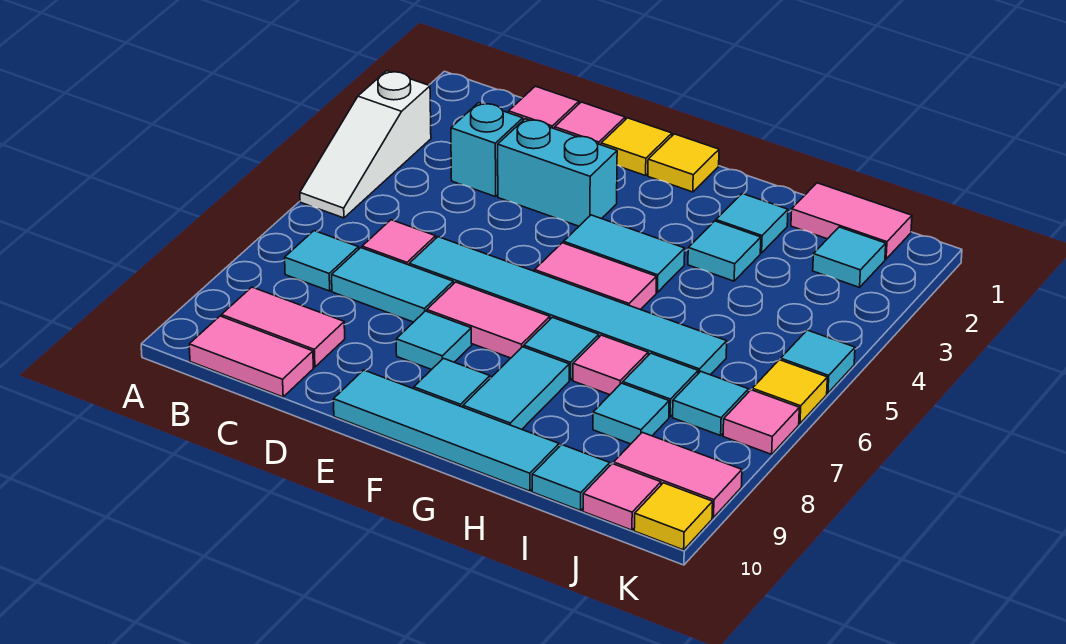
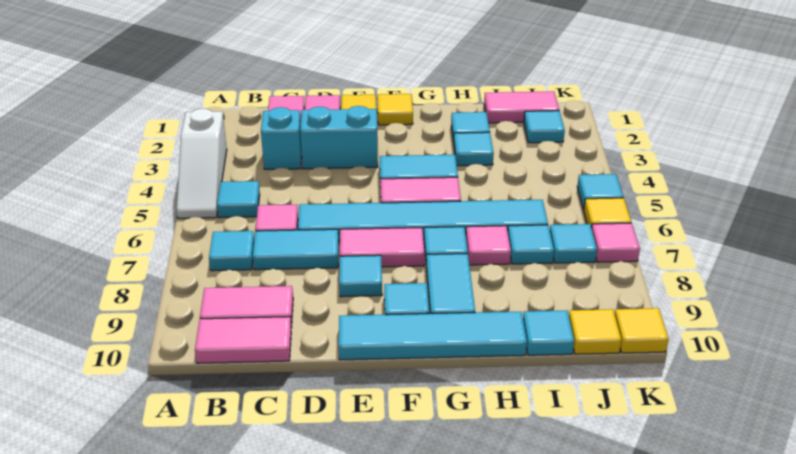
cyan 1x1 tile [593,383,669,444] -> cyan 1x1 tile moved to [217,181,260,218]
pink 1x2 tile [614,432,742,518] -> none
pink 1x1 tile [583,464,661,530] -> yellow 1x1 tile [569,309,621,354]

